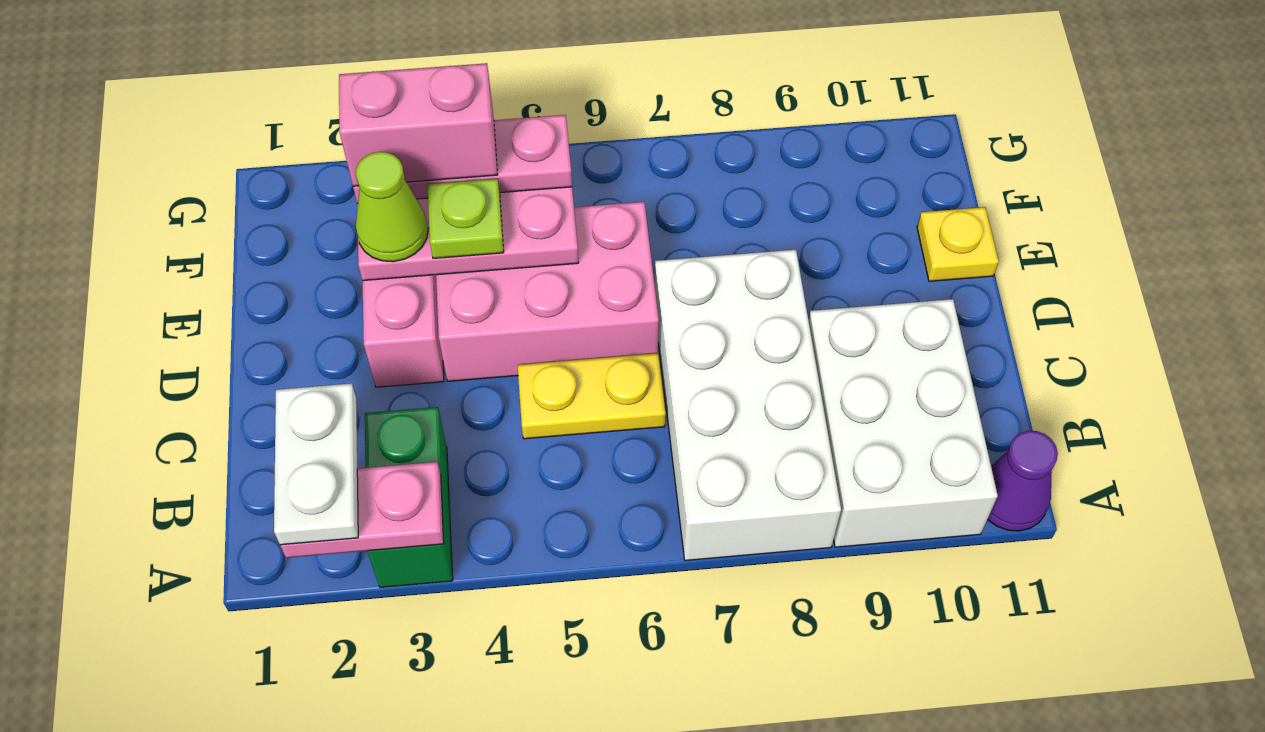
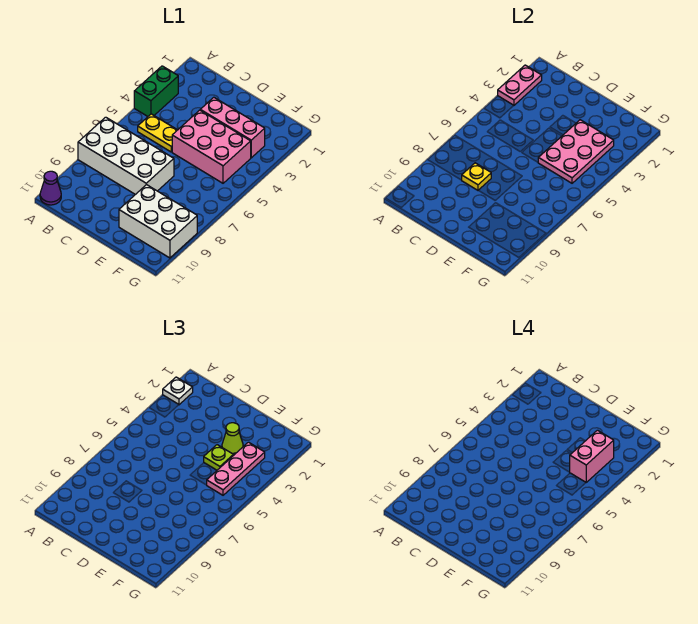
white 1x2 plate [274,383,358,545] -> white 1x1 plate [163,377,193,405]
green 1x2 brick [365,407,453,587] -> green 1x2 brick turned to [134,66,178,116]
white 2x3 brick [809,299,998,547] -> white 2x3 brick moved to [119,185,197,258]
yellow 1x2 plate [517,353,666,439] -> yellow 1x2 plate turned to [138,114,177,152]
pink 2x3 brick [436,202,659,381] -> pink 2x3 brick turned to [172,110,251,183]
yellow 1x1 plate [917,207,999,281] -> yellow 1x1 plate moved to [462,163,491,190]

